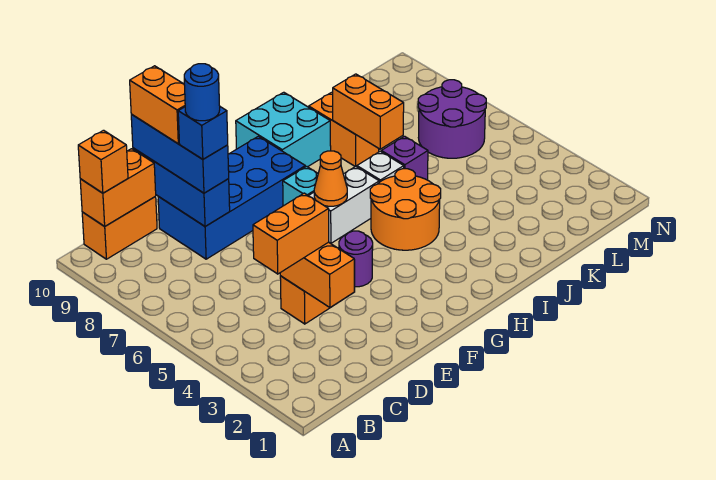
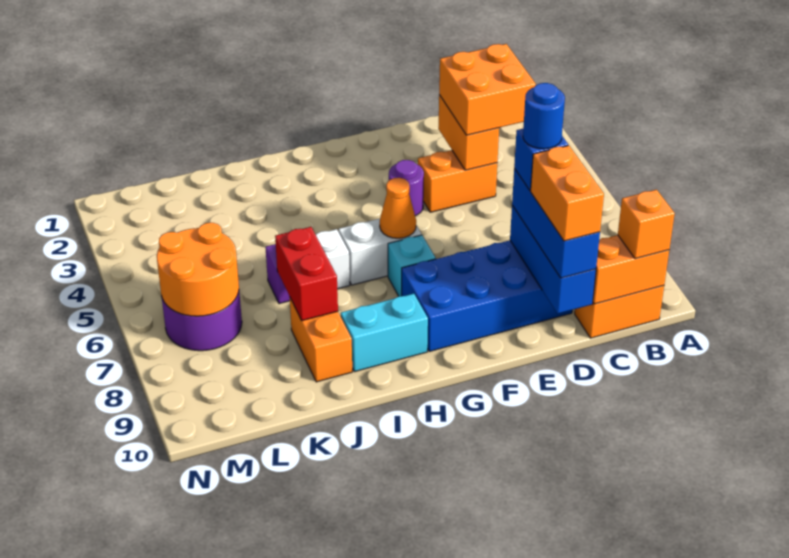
orange 1x2 brick [253,193,329,274] -> orange 2x2 brick [439,44,536,135]
orange 2x2 round brick [370,169,441,250] -> orange 2x2 round brick moved to [157,223,239,316]
cyan 2x2 brick [236,92,331,167] -> cyan 1x2 brick [341,294,428,372]
orange 1x2 brick [333,74,404,149] -> red 1x2 brick [275,227,338,321]

